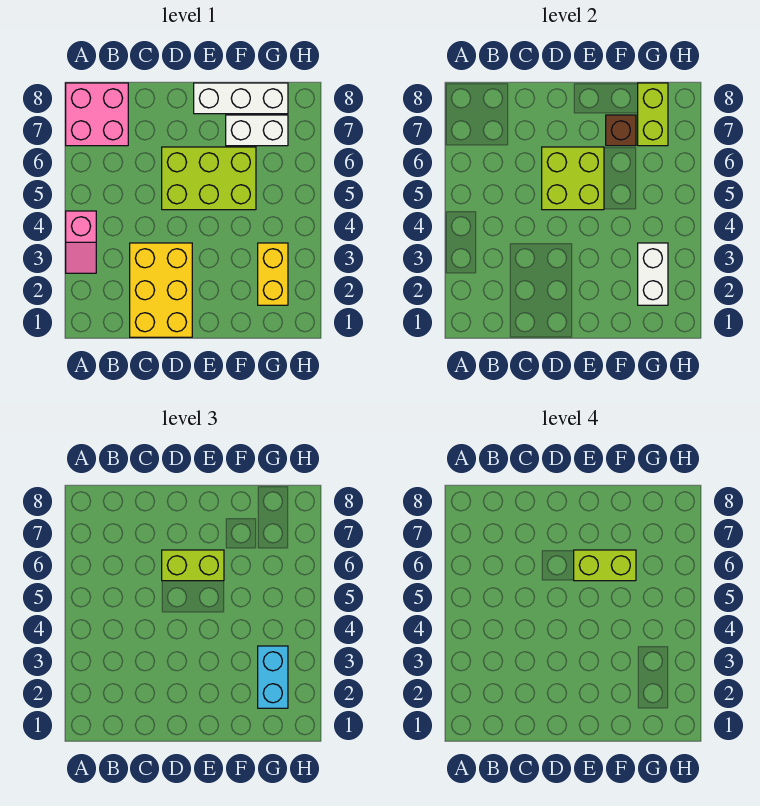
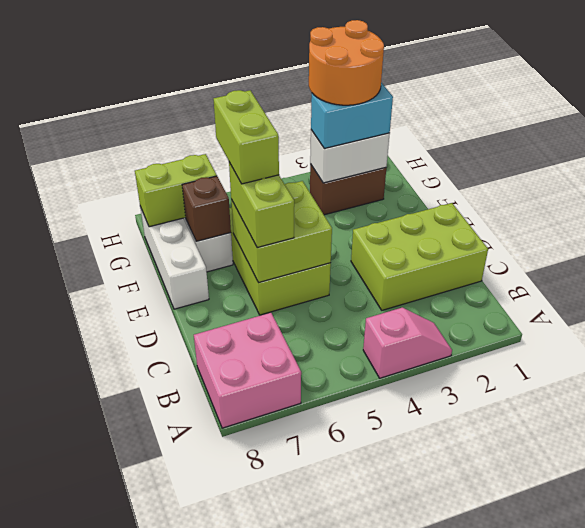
yellow 2x3 brick [130,243,192,337] -> lime 2x3 brick [351,203,488,310]
yellow 1x2 brick [258,243,288,305] -> brown 1x2 brick [310,164,386,215]
none -> orange 2x2 round brick [309,20,384,105]

